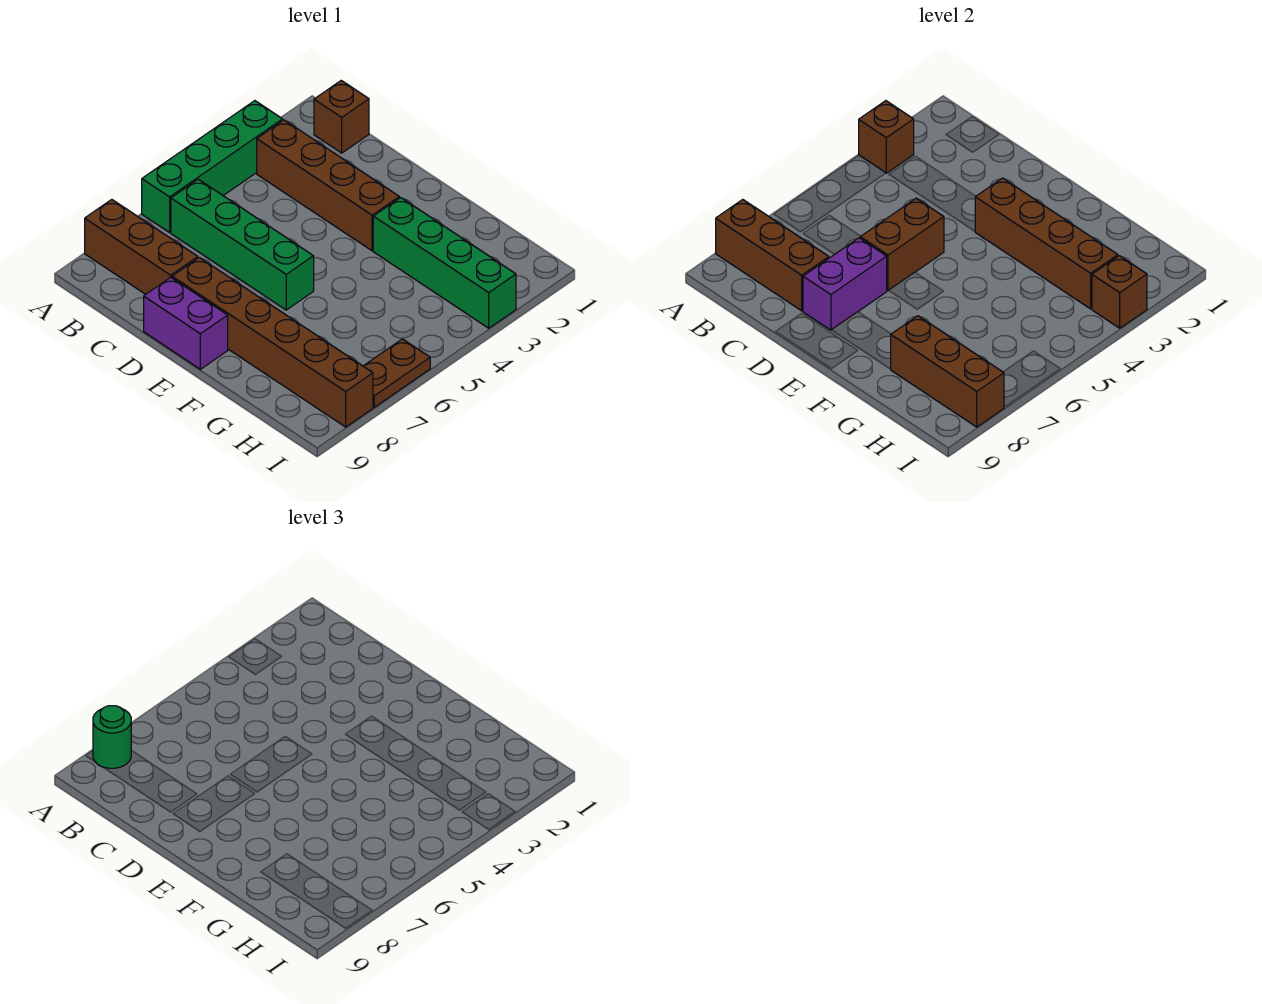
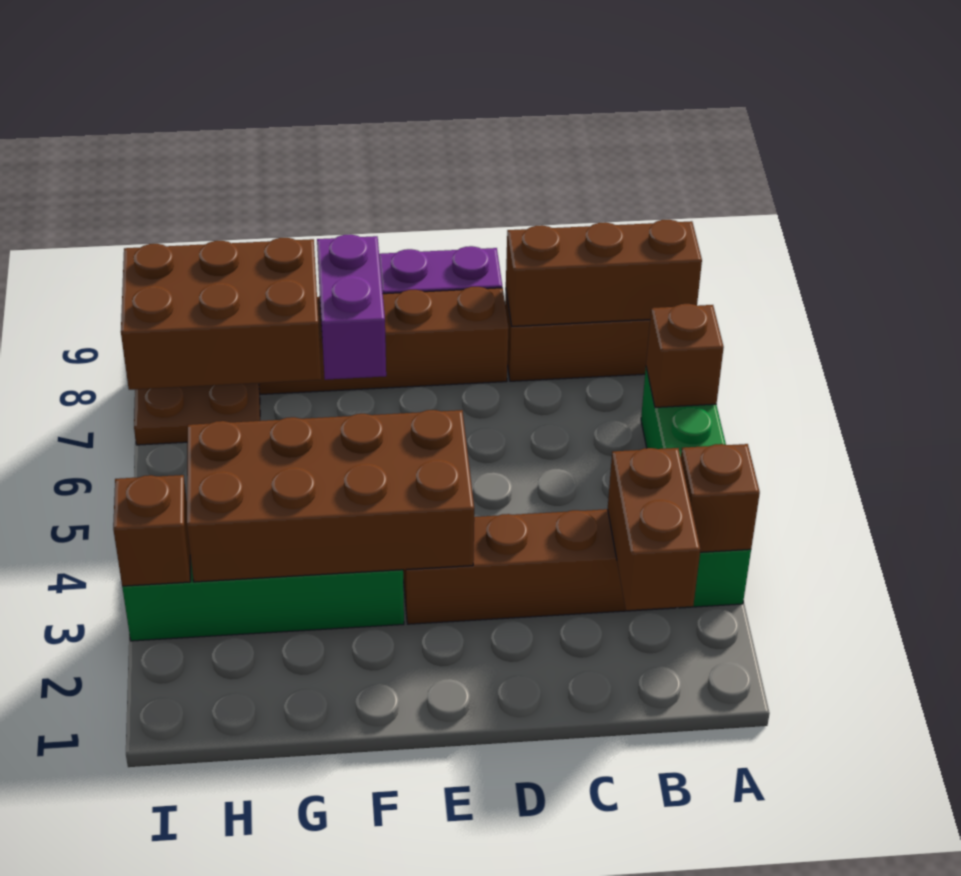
green 1x1 round brick [93,706,131,768] -> none
brown 1x1 brick [314,81,369,153] -> brown 1x1 brick moved to [646,304,724,407]
green 1x4 brick [171,179,314,310] -> none
brown 1x2 brick [860,198,944,291] -> brown 1x2 brick moved to [608,448,700,610]
purple 1x2 brick [803,238,887,330] -> purple 1x2 brick moved to [317,234,386,380]
brown 1x4 brick [975,178,1118,309] -> brown 2x4 brick [187,410,474,582]
brown 1x3 brick [891,316,1004,427] -> brown 2x3 brick [121,238,321,390]
brown 1x2 plate [364,339,430,407] -> brown 1x2 plate turned to [134,383,260,445]

